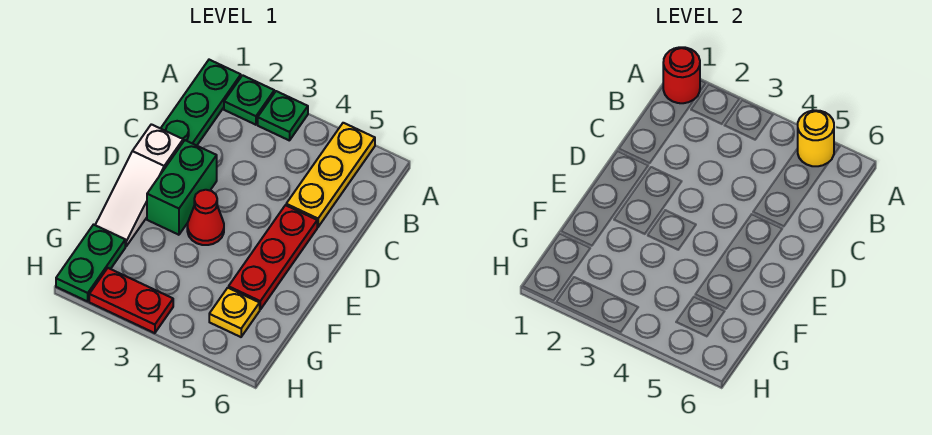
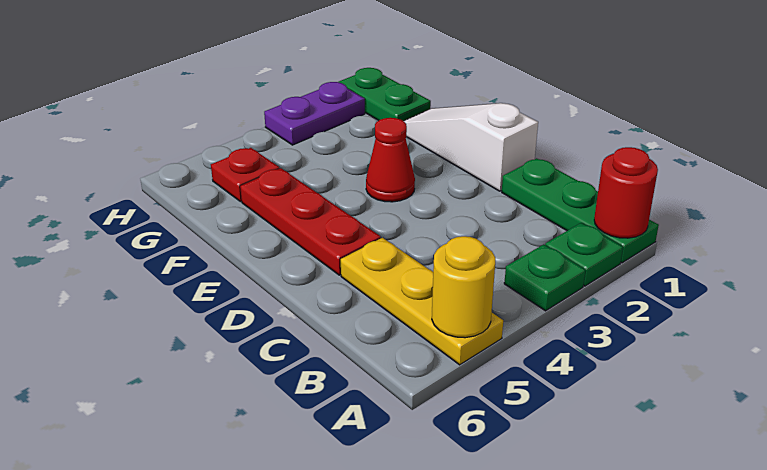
green 1x2 brick [147,140,217,235] -> none
yellow 1x1 plate [209,288,260,337] -> red 1x1 plate [211,148,280,202]
red 1x2 plate [89,268,173,333] -> purple 1x2 plate [264,82,365,145]

